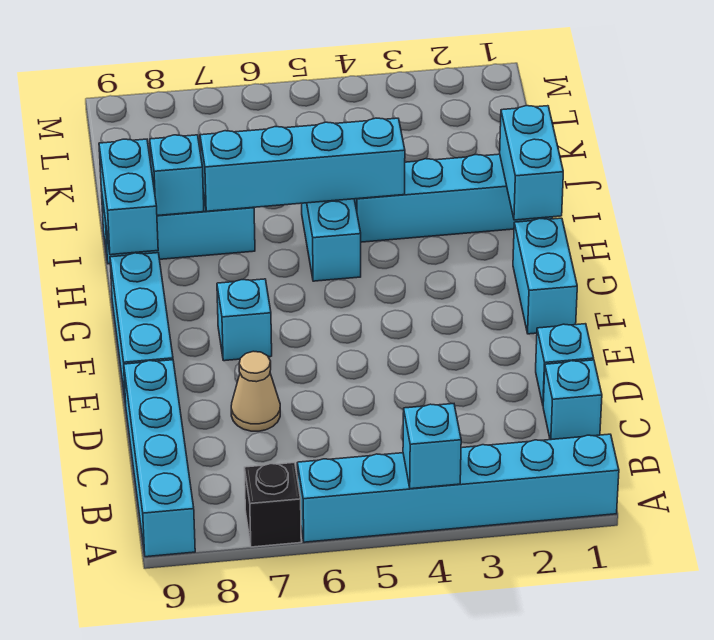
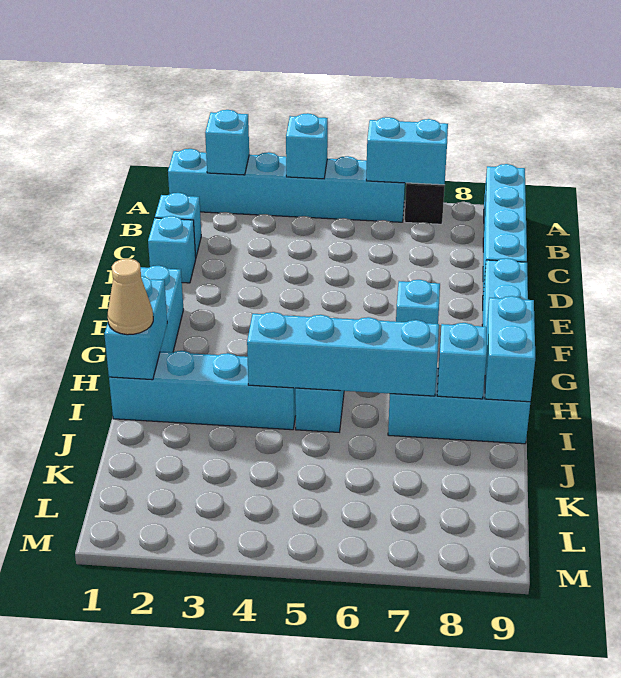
none -> cyan 1x1 brick [205,110,249,175]
none -> cyan 1x2 brick [366,117,448,185]
tan 1x1 cone [231,351,280,431] -> tan 1x1 cone moved to [108,258,153,335]

